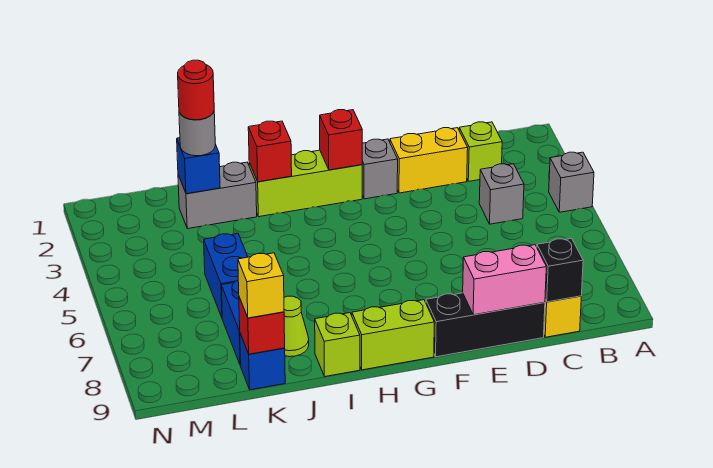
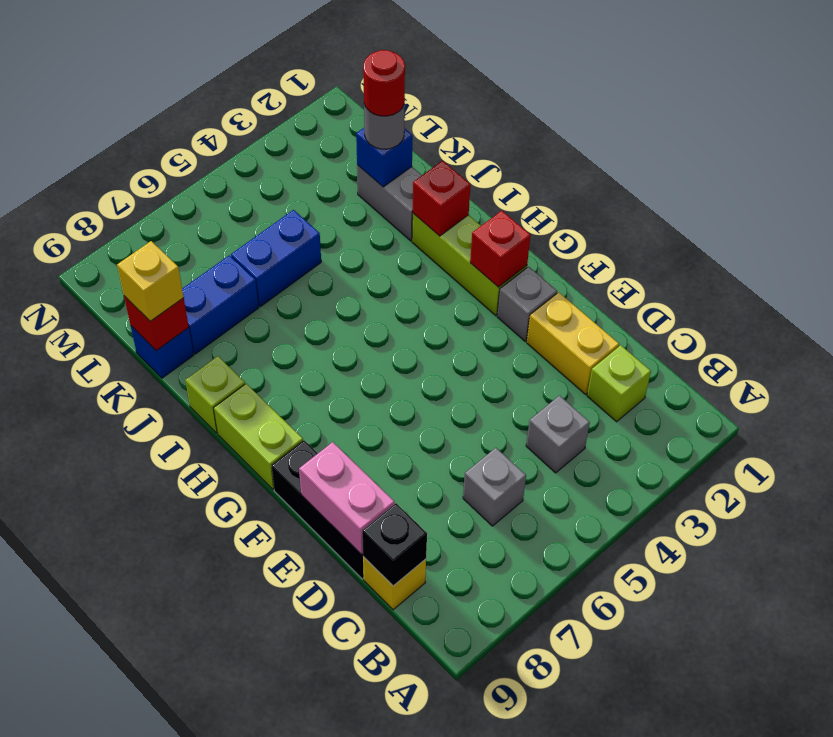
grey 1x1 brick [549,152,594,212] -> grey 1x1 brick moved to [463,448,526,526]
lime 1x1 cone [284,296,309,357] -> none

